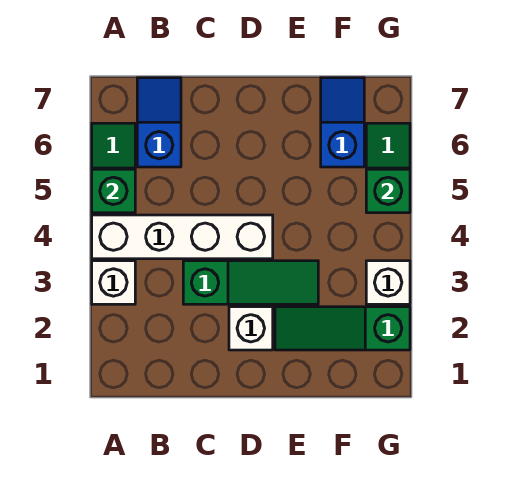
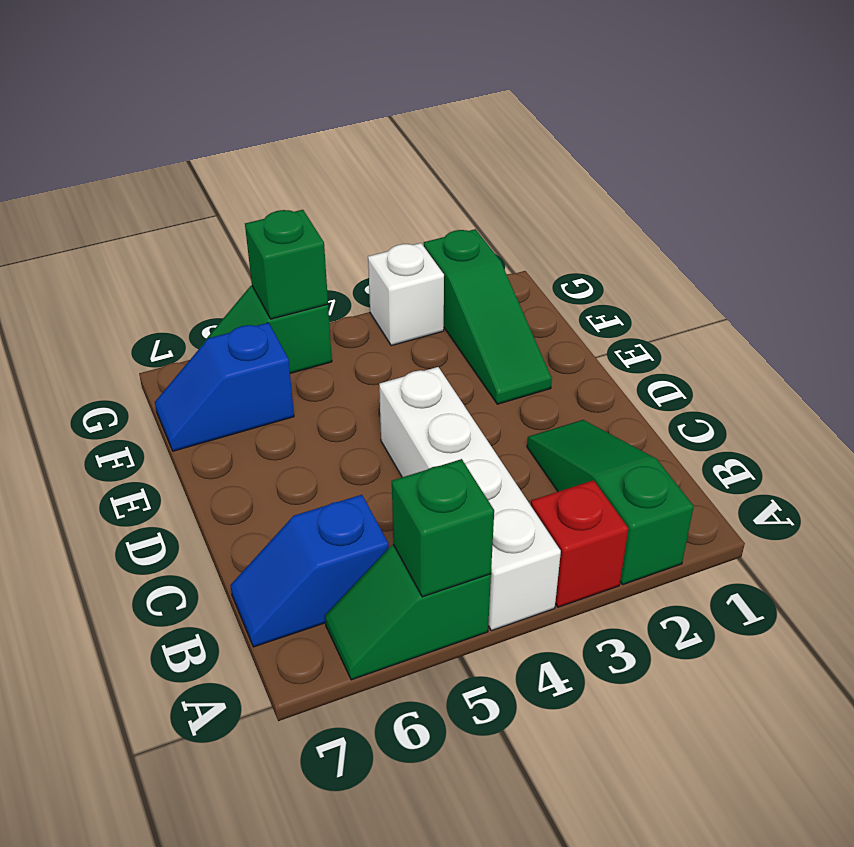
white 1x1 brick [92,261,135,304] -> red 1x1 brick [531,480,628,607]
green 1x3 slope [183,261,318,304] -> green 1x3 slope moved to [527,420,694,584]
white 1x1 brick [229,307,273,350] -> none

